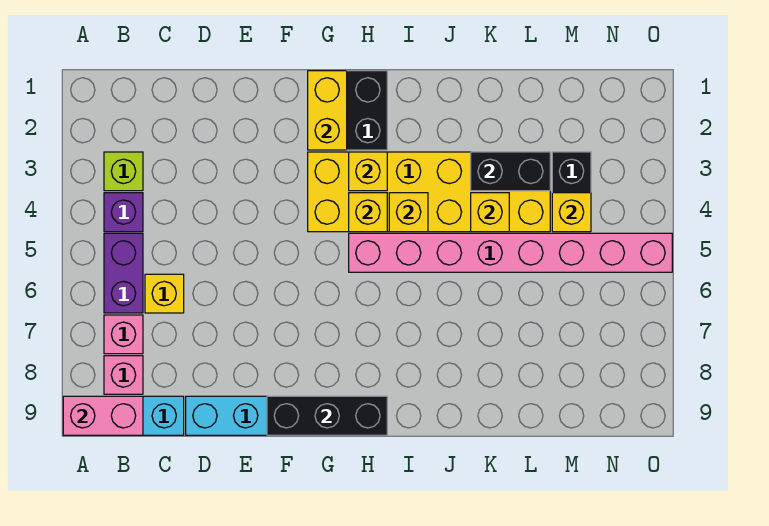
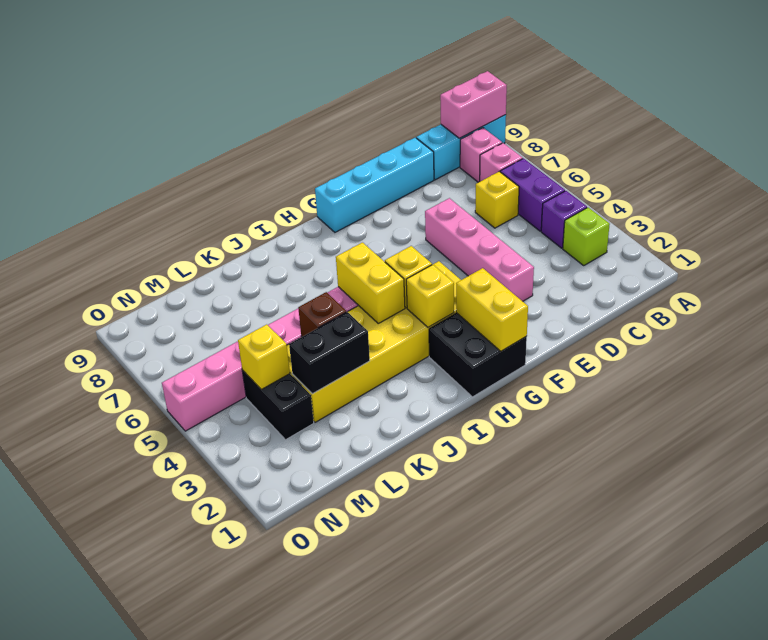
none -> pink 1x4 brick [425,198,534,301]
black 1x3 brick [267,396,387,435] -> none
yellow 1x1 brick [389,193,428,232] -> yellow 1x2 brick [336,243,405,323]
yellow 1x1 brick [471,193,509,232] -> brown 1x1 brick [298,292,346,337]

